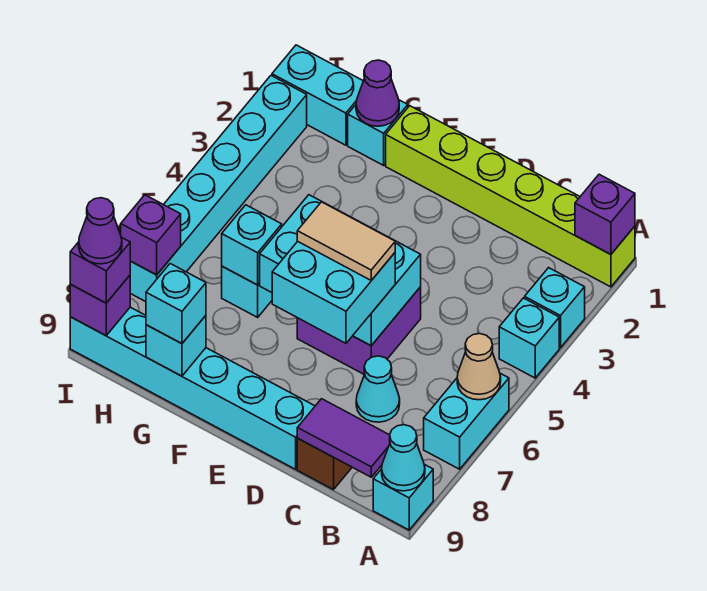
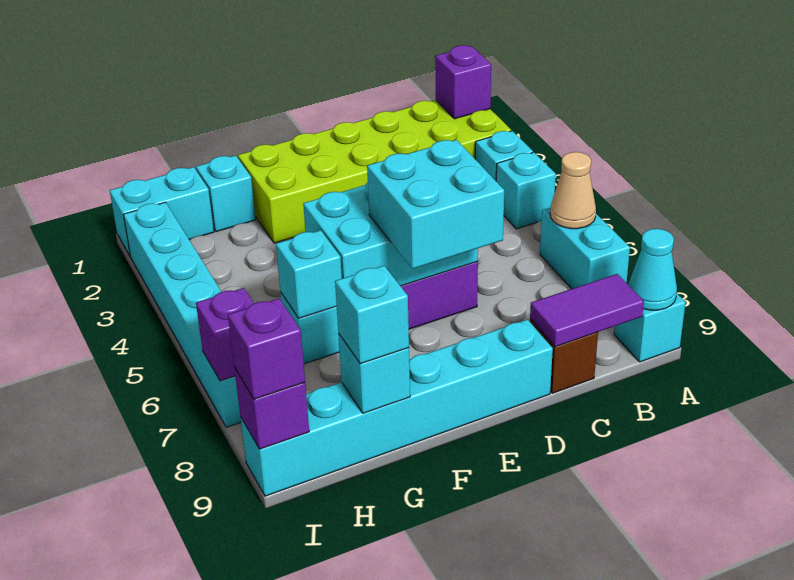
lime 1x6 brick [386,106,635,287] -> lime 2x6 brick [238,100,511,243]
cyan 1x1 cone [356,356,400,422] -> none
tan 1x2 tile [297,202,395,280] -> none
purple 1x1 cone [356,60,399,126] -> none
purple 1x1 cone [79,198,122,264] -> none

